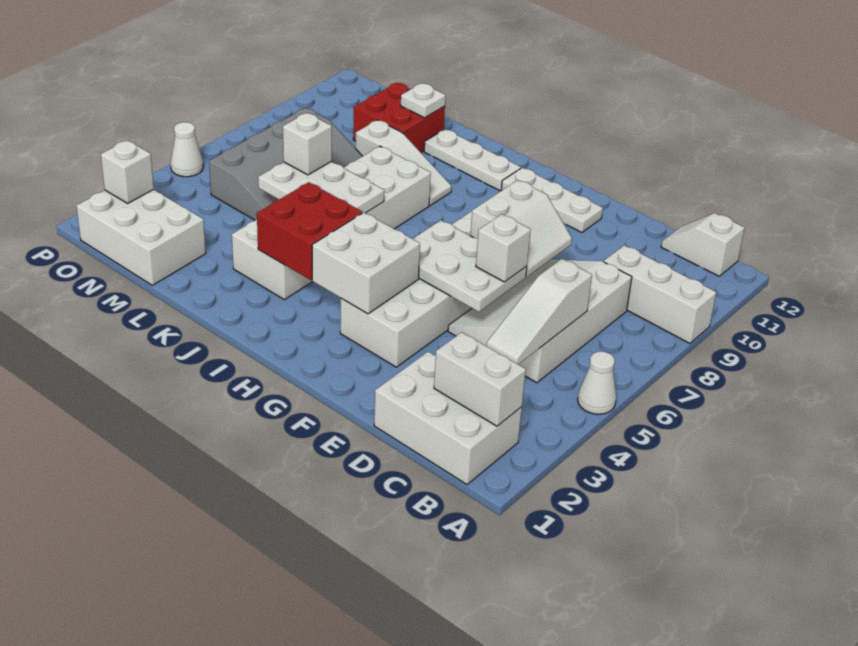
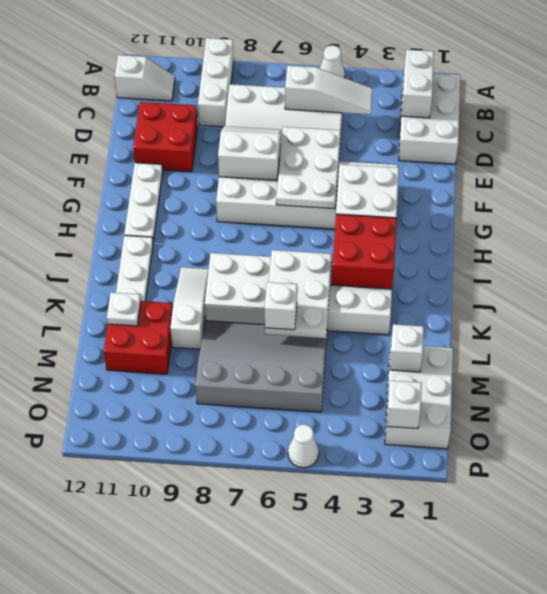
white 1x2 slope [661,213,745,276] -> white 1x2 slope turned to [115,55,175,101]
none -> red 2x2 brick [133,102,198,172]
white 1x1 brick [476,214,531,282] -> white 1x1 brick moved to [390,324,424,372]

